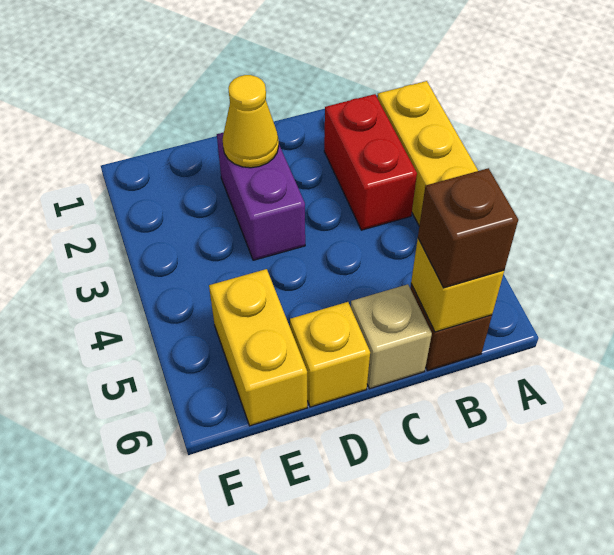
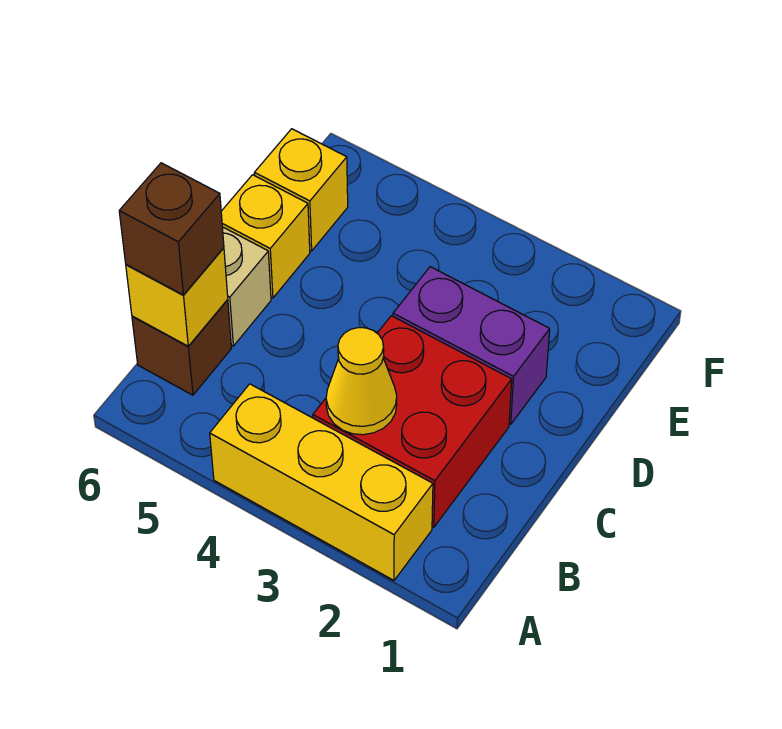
red 1x2 brick [324,94,417,230] -> red 2x2 brick [313,316,512,527]
yellow 1x1 cone [223,75,279,168] -> yellow 1x1 cone moved to [326,328,397,435]
yellow 1x2 brick [209,269,307,426] -> yellow 1x1 brick [254,129,348,251]

